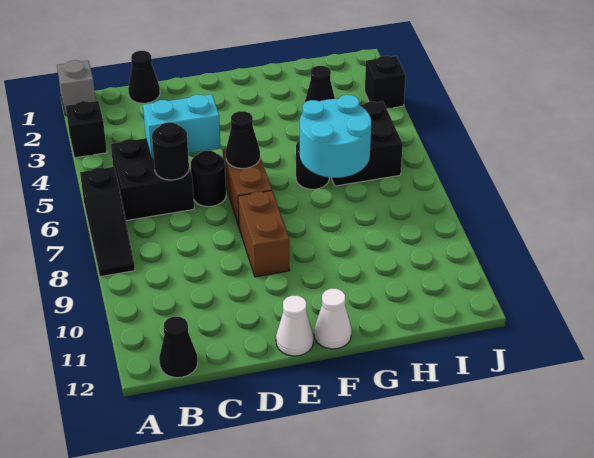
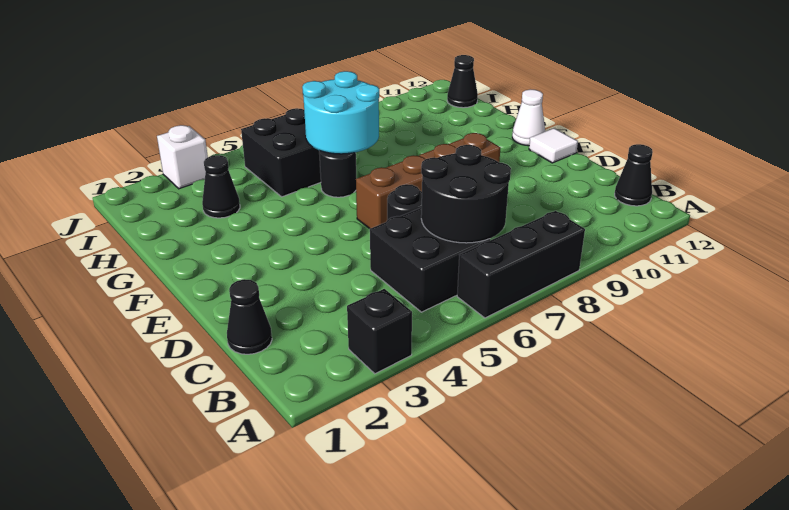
grey 1x1 brick [57,60,96,115] -> none
black 1x3 slope [80,167,135,277] -> black 1x3 brick [457,211,585,318]
cyan 1x2 brick [143,94,221,159] -> none
black 1x1 round brick [152,122,189,180] -> black 2x2 round brick [421,145,511,243]
black 1x1 cone [226,111,260,168] -> black 1x1 cone moved to [447,55,478,108]
white 1x1 cone [276,296,313,356] -> white 1x1 tile [529,128,578,163]
black 1x1 brick [365,56,406,109] -> white 1x1 brick [157,125,208,189]

